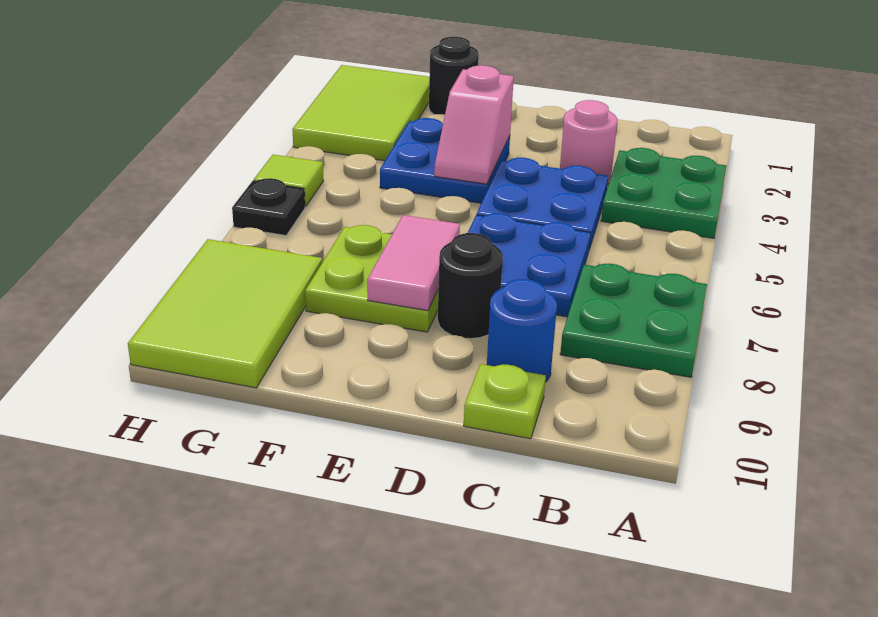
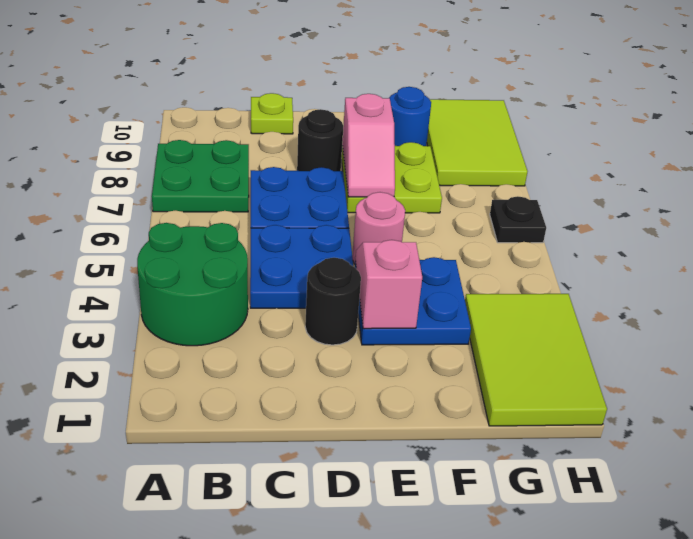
green 2x2 plate [601,148,726,238] -> green 2x2 round brick [137,223,248,346]
pink 1x1 round brick [560,100,617,184] -> pink 1x1 round brick moved to [352,192,405,264]
blue 1x1 round brick [487,279,557,382] -> blue 1x1 round brick moved to [389,87,431,146]
pink 1x2 tile [367,215,460,311] -> pink 1x2 slope [342,94,395,197]
black 1x1 round brick [429,37,479,115] -> black 1x1 round brick moved to [305,258,361,345]
lime 1x1 tile [254,155,324,207] -> none

